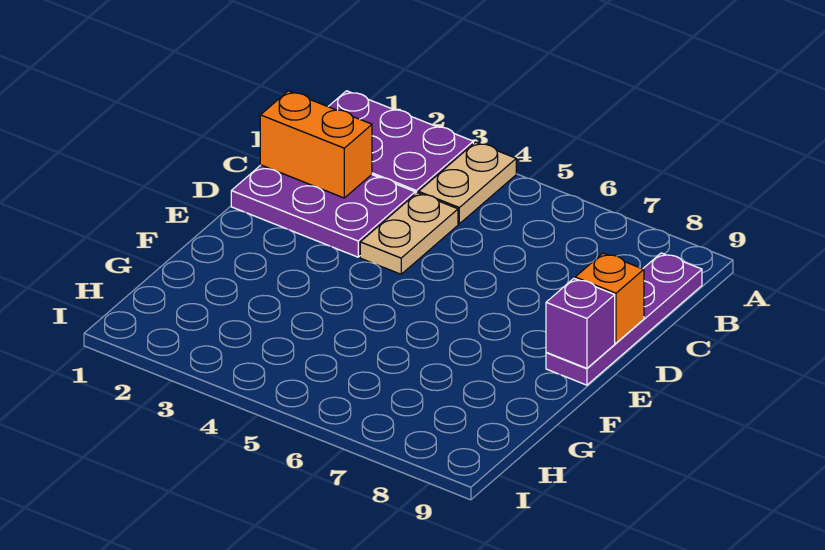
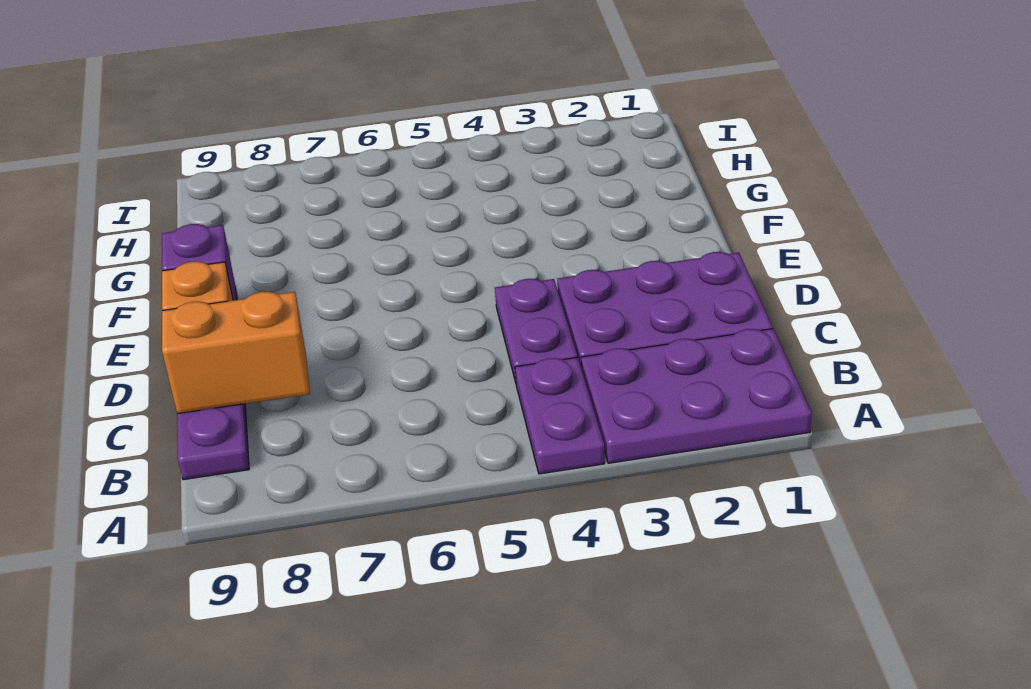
tan 1x2 plate [419,142,516,224] -> purple 1x2 plate [515,357,605,474]
orange 1x2 brick [260,91,372,198] -> orange 1x2 brick moved to [162,292,310,414]
tan 1x2 plate [360,193,458,274] -> purple 1x2 plate [495,279,577,382]

